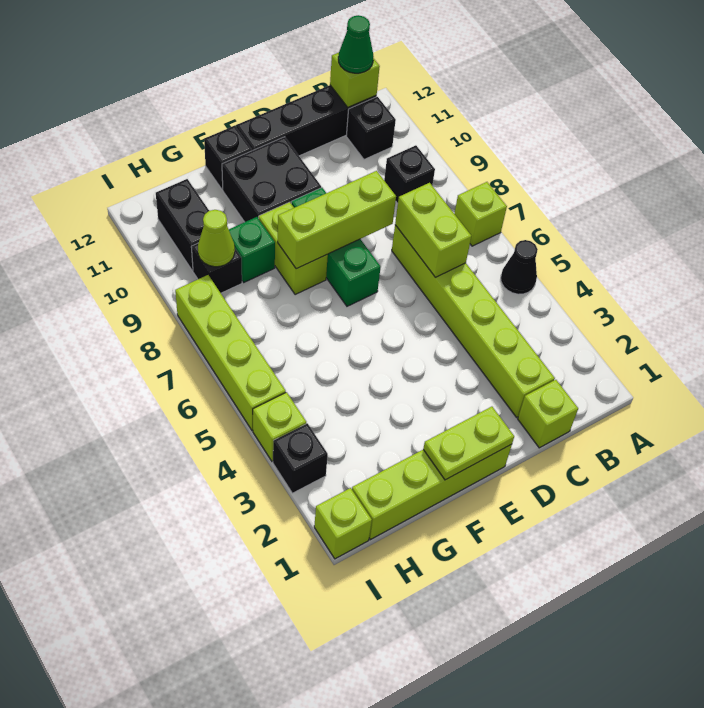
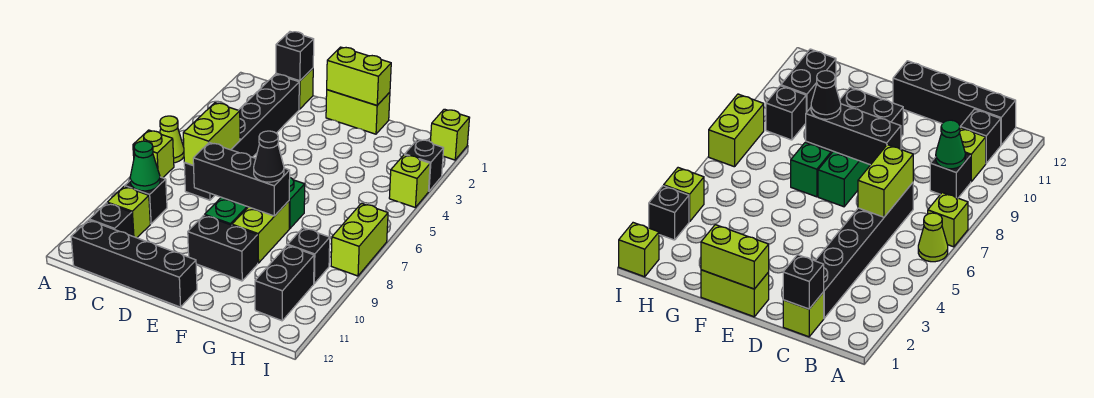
black 1x1 cone [501,240,538,294] -> black 1x1 cone moved to [254,131,284,182]
lime 1x1 brick [330,53,380,107] -> lime 1x1 brick moved to [107,186,150,238]
green 1x1 cone [338,15,374,73] -> green 1x1 cone moved to [130,141,160,191]
lime 1x6 brick [392,225,555,417] -> black 1x6 brick [184,74,299,200]
lime 1x3 brick [278,171,396,269] -> black 1x3 brick [193,143,290,216]
lime 1x4 brick [352,444,512,540] -> lime 1x2 brick [326,90,390,134]
lime 1x2 plate [423,407,514,480] -> lime 1x2 brick [327,47,391,105]
black 2x2 brick [222,137,321,222] -> black 1x2 brick [188,215,258,281]
black 1x1 brick [204,126,252,190] -> black 1x1 brick moved to [276,32,314,81]
green 1x1 brick [229,217,275,282] -> green 1x1 brick moved to [289,178,305,229]
lime 1x1 cone [198,210,235,267] -> lime 1x1 cone moved to [160,116,184,163]
lime 1x4 brick [175,275,286,431] -> lime 1x2 brick [331,203,388,276]

